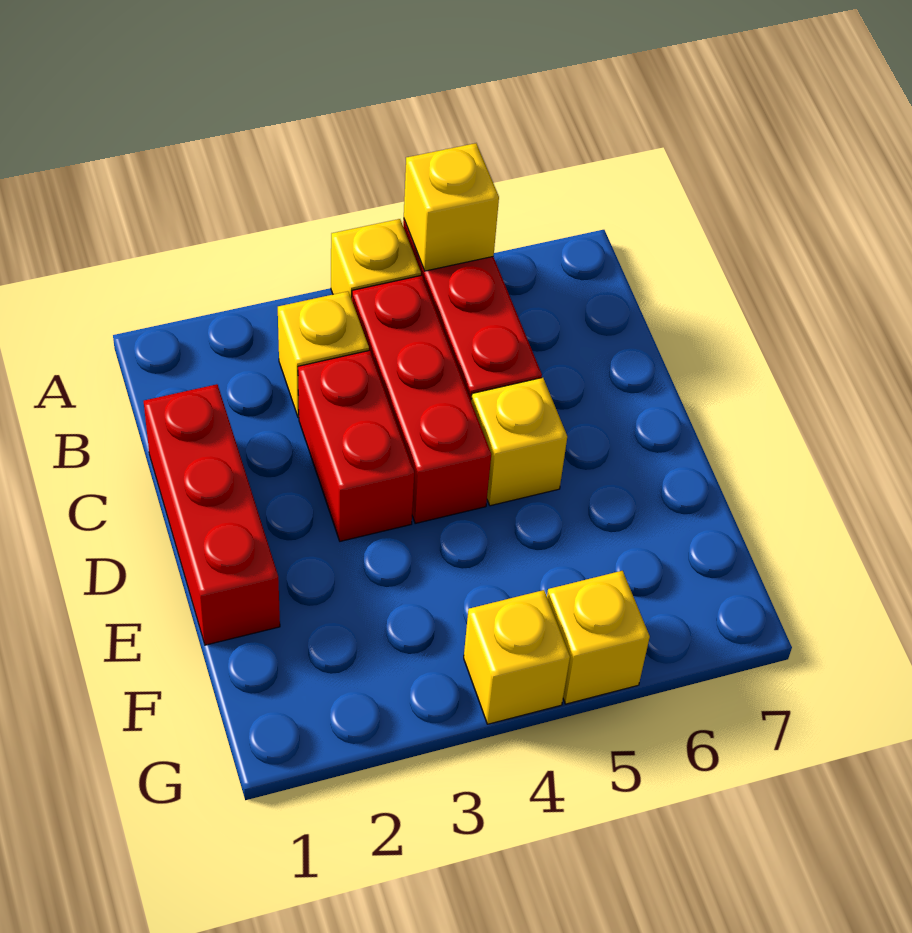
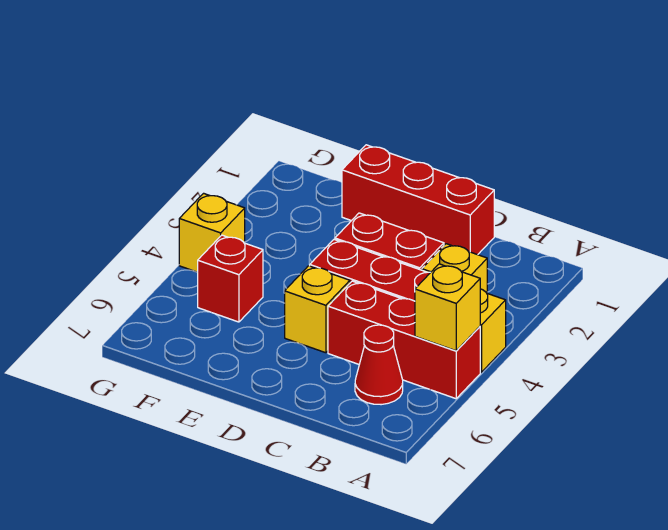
none -> red 1x1 cone [355,325,403,405]
none -> red 1x1 brick [197,235,263,322]
yellow 1x1 brick [547,571,650,704] -> none

